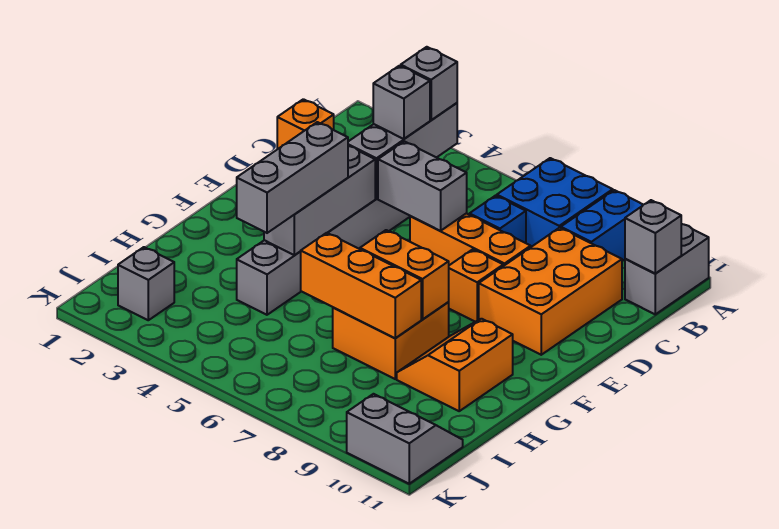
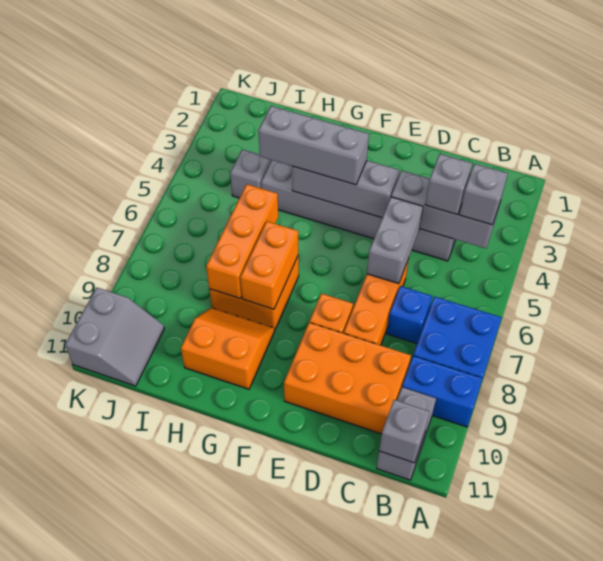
grey 1x2 brick [625,224,709,314] -> grey 1x2 brick turned to [377,387,436,480]
orange 1x1 brick [277,99,334,149] -> none
grey 1x1 brick [118,247,174,320] -> grey 1x1 brick moved to [230,149,271,198]

